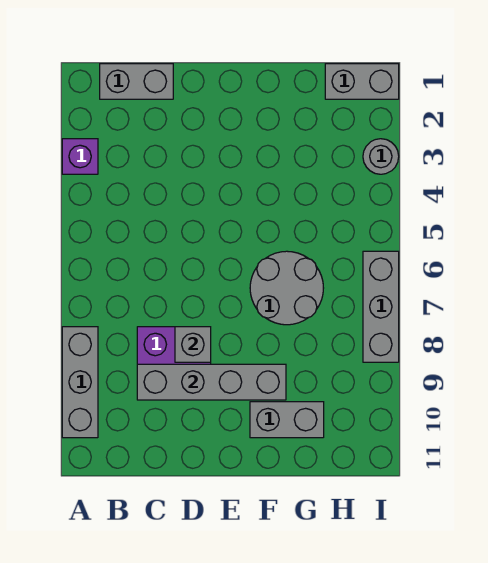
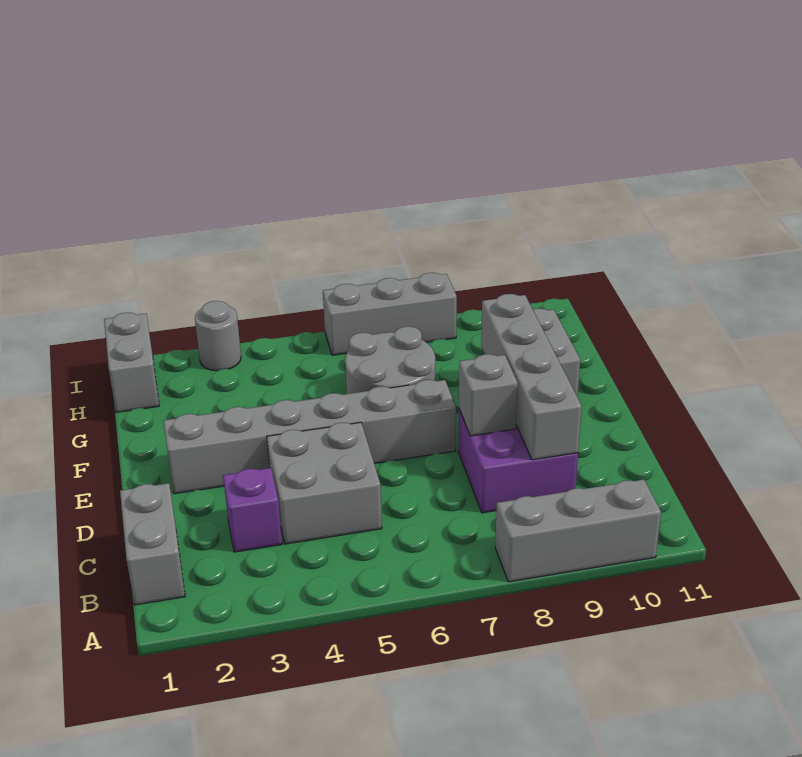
purple 1x1 brick [62,139,98,174] -> purple 1x1 brick moved to [223,468,282,552]
none -> grey 2x2 brick [267,422,382,544]
none -> grey 1x6 brick [163,380,456,494]

